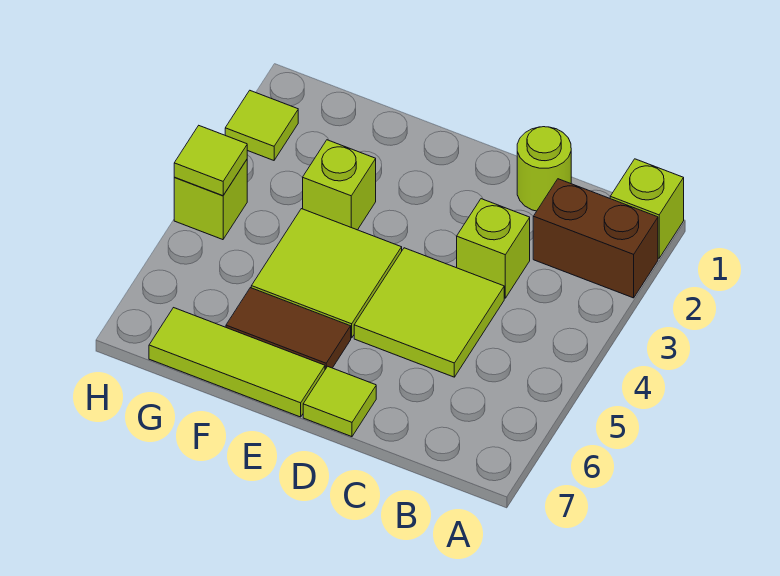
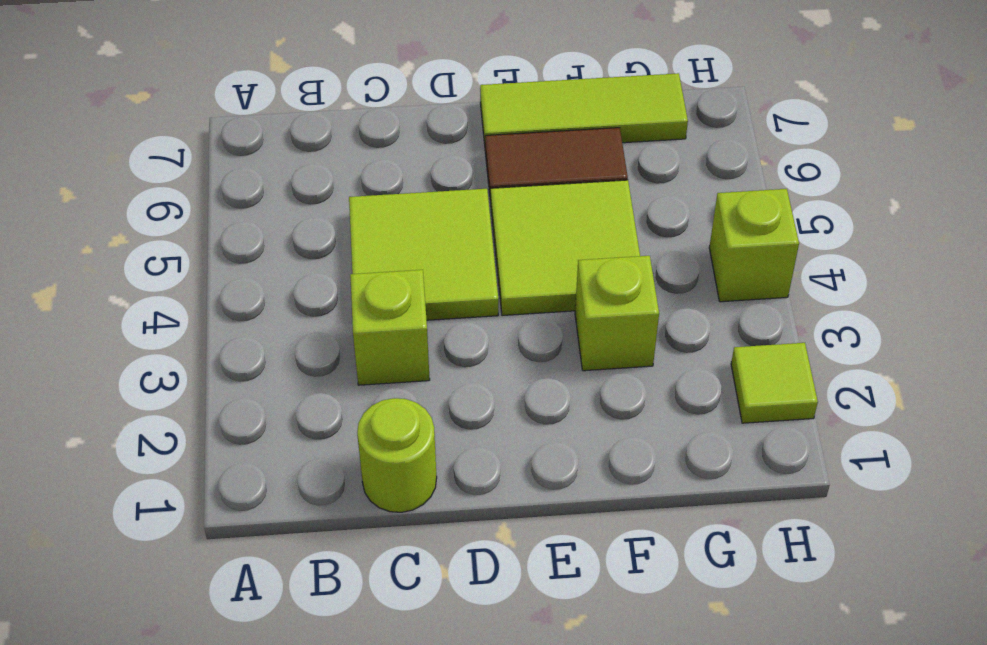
lime 1x1 brick [610,159,684,258] -> none
brown 1x2 brick [533,179,658,298] -> none
lime 1x1 tile [303,366,376,437] -> none
lime 1x1 tile [174,126,247,196] -> none

